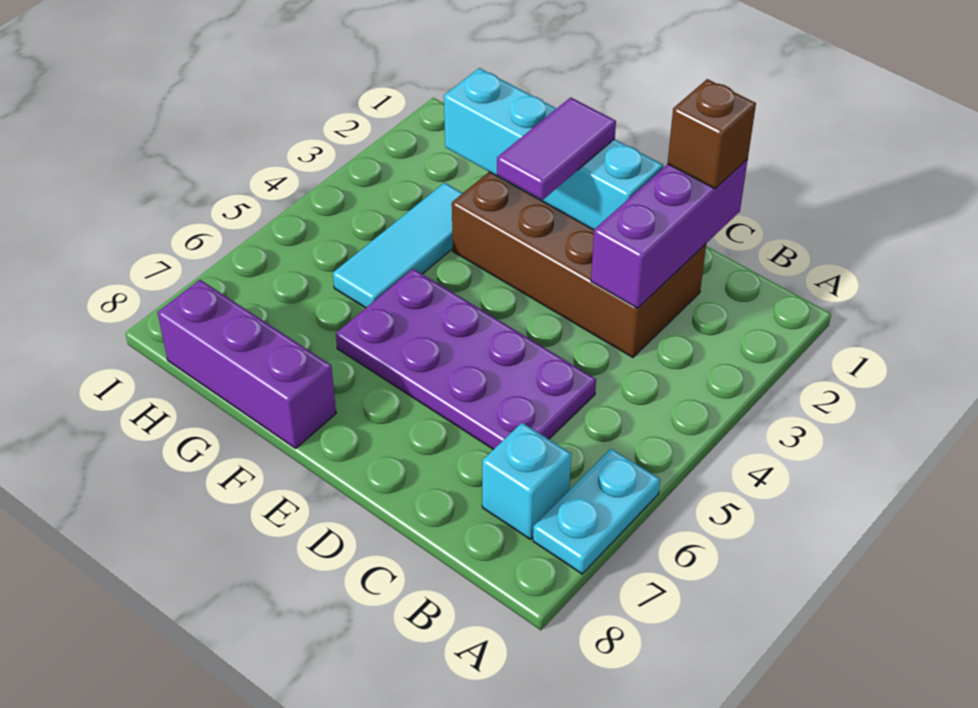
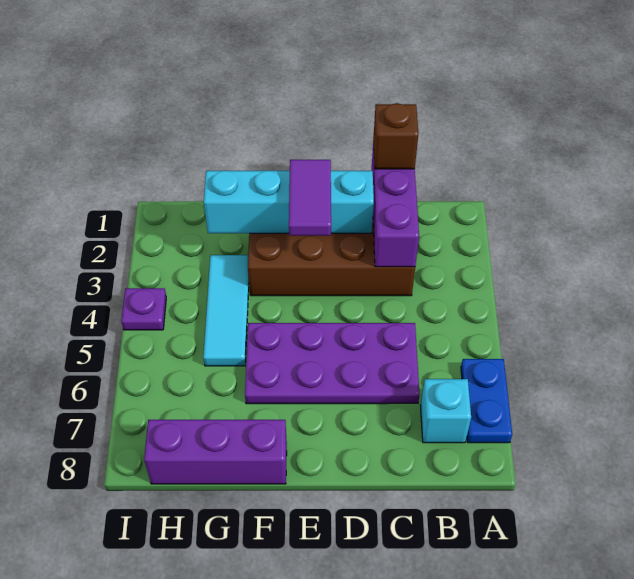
cyan 1x2 plate [533,449,660,574] -> blue 1x2 plate [461,359,512,443]
none -> purple 1x1 plate [121,288,166,330]

